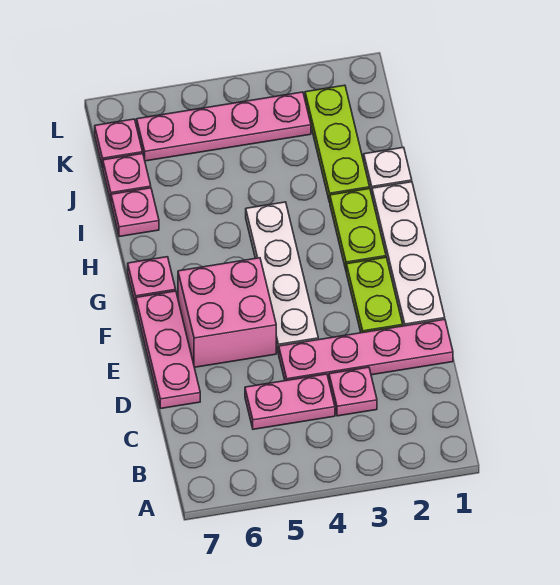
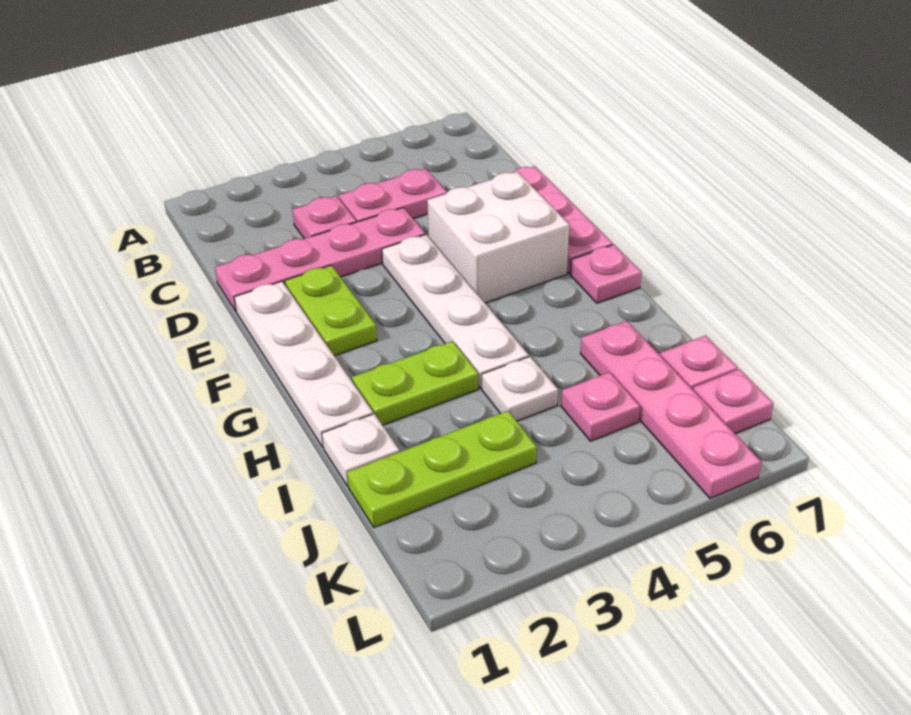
pink 2x2 brick [178,258,276,367] -> white 2x2 brick [427,172,569,303]
lime 1x2 plate [330,189,386,269] -> lime 1x2 plate turned to [352,341,478,425]
lime 1x3 plate [305,85,370,202] -> lime 1x3 plate turned to [347,411,537,527]
none -> white 1x1 plate [482,357,558,421]
pink 1x1 plate [111,188,159,237] -> pink 1x1 plate moved to [561,372,640,441]
pink 1x4 plate [137,92,311,161] -> pink 1x4 plate turned to [580,321,761,498]

